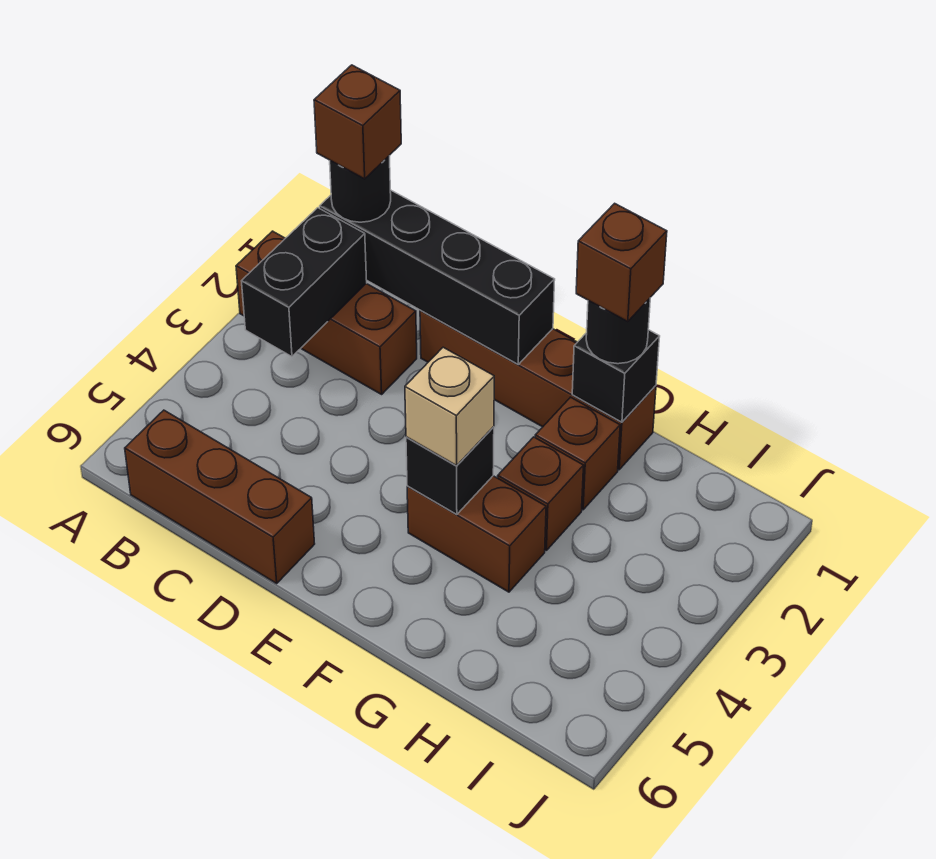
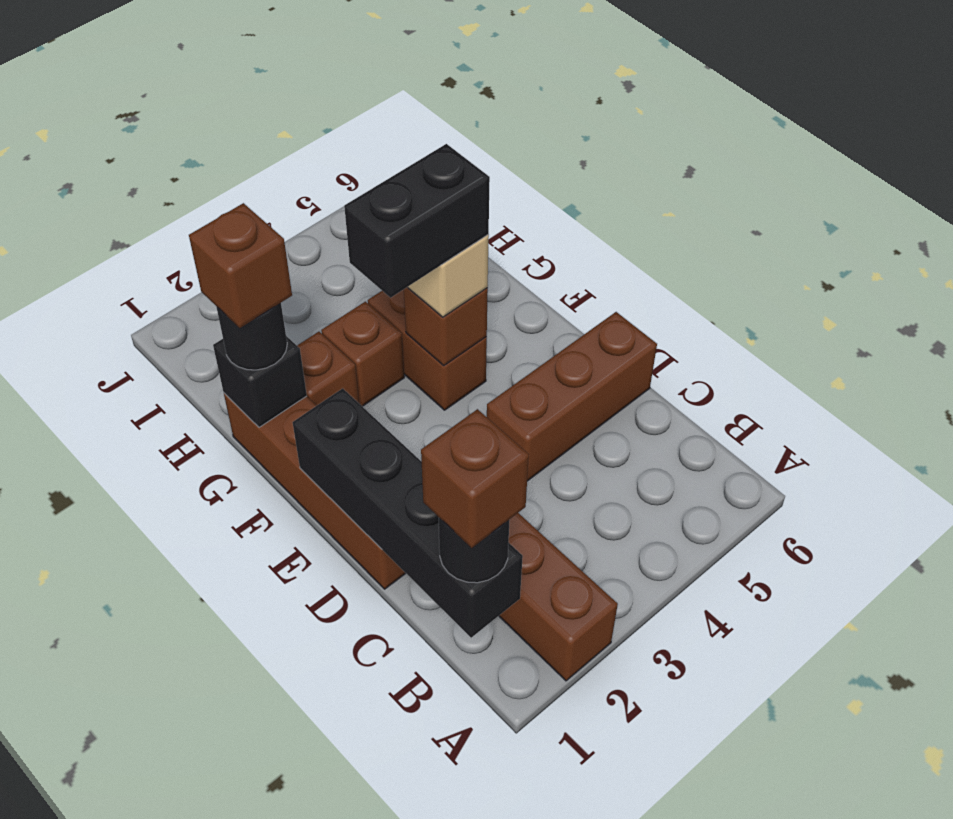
black 1x2 brick [242,208,367,357] -> black 1x2 brick moved to [344,144,490,298]
brown 1x3 brick [125,410,315,583] -> brown 1x3 brick turned to [487,312,657,481]
black 1x1 brick [406,427,494,515] -> brown 1x1 brick [404,287,488,365]

